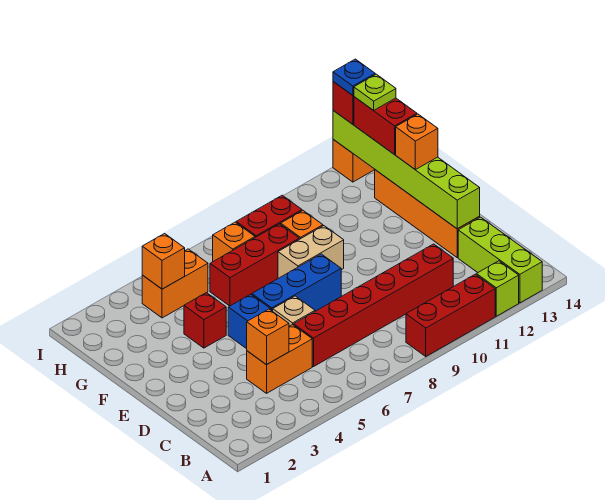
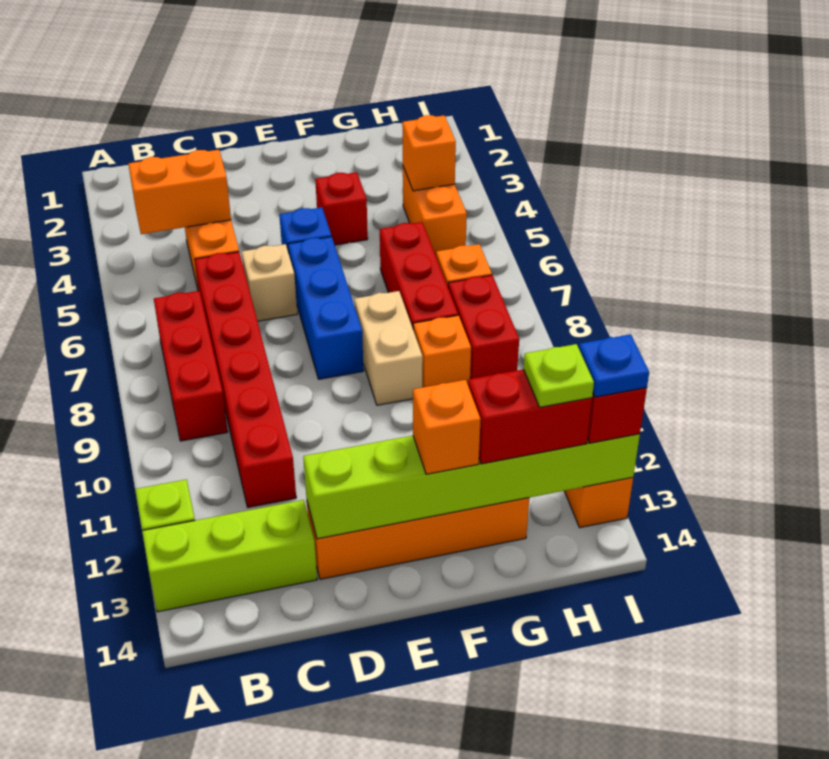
red 1x3 brick [406,274,495,356] -> red 1x3 brick moved to [154,291,228,441]
orange 1x1 brick [247,309,289,365] -> orange 1x2 brick [128,150,231,234]

